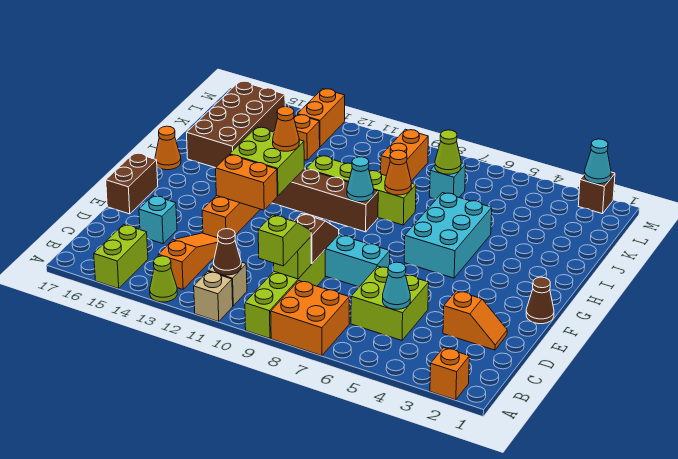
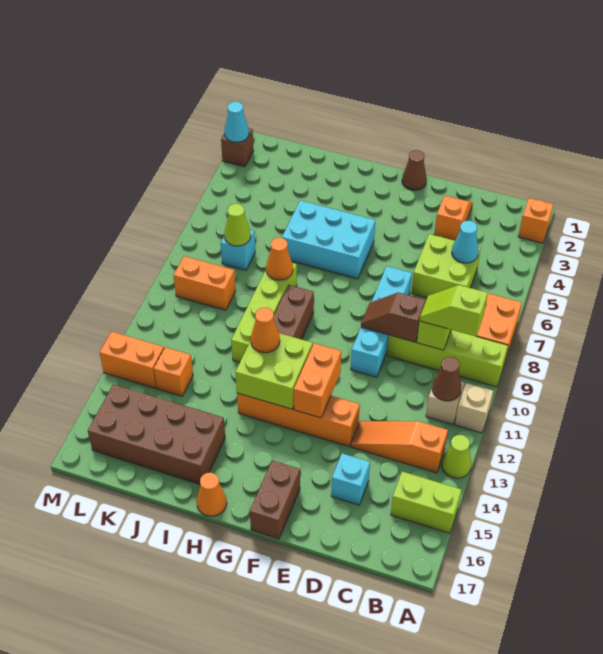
brown 1x2 brick [106,153,158,214] -> brown 1x2 brick turned to [250,461,300,539]
cyan 1x1 cone [347,157,374,202] -> none

